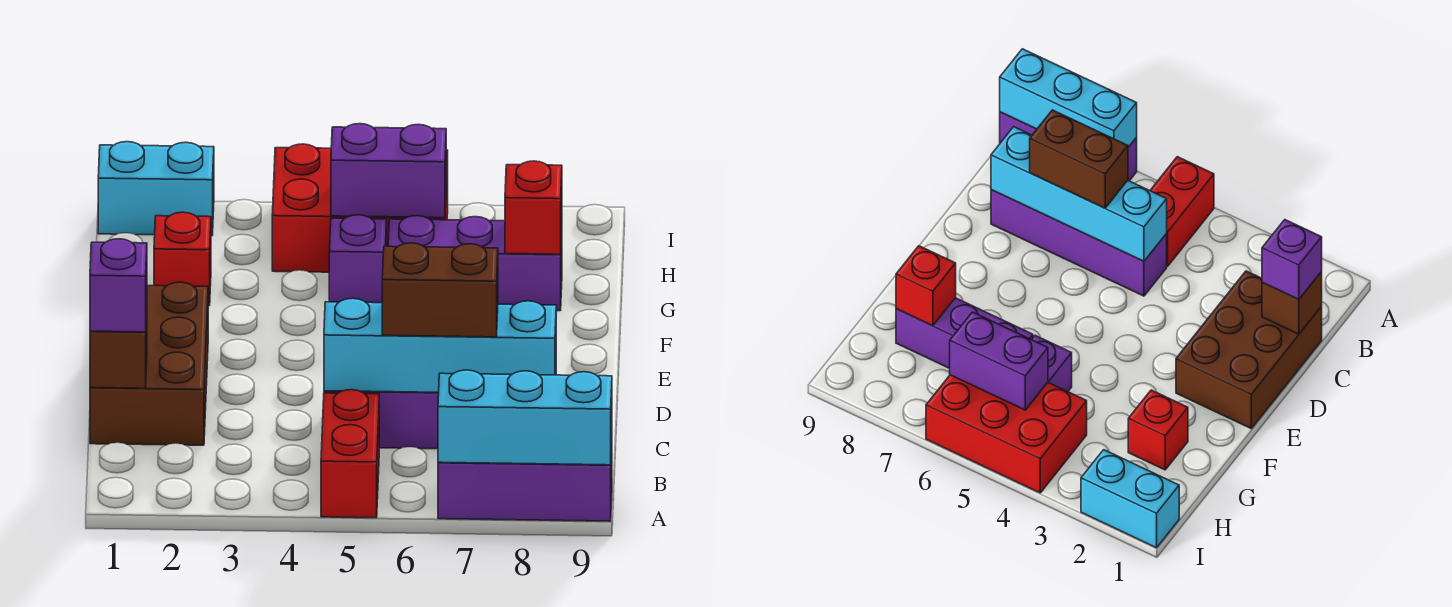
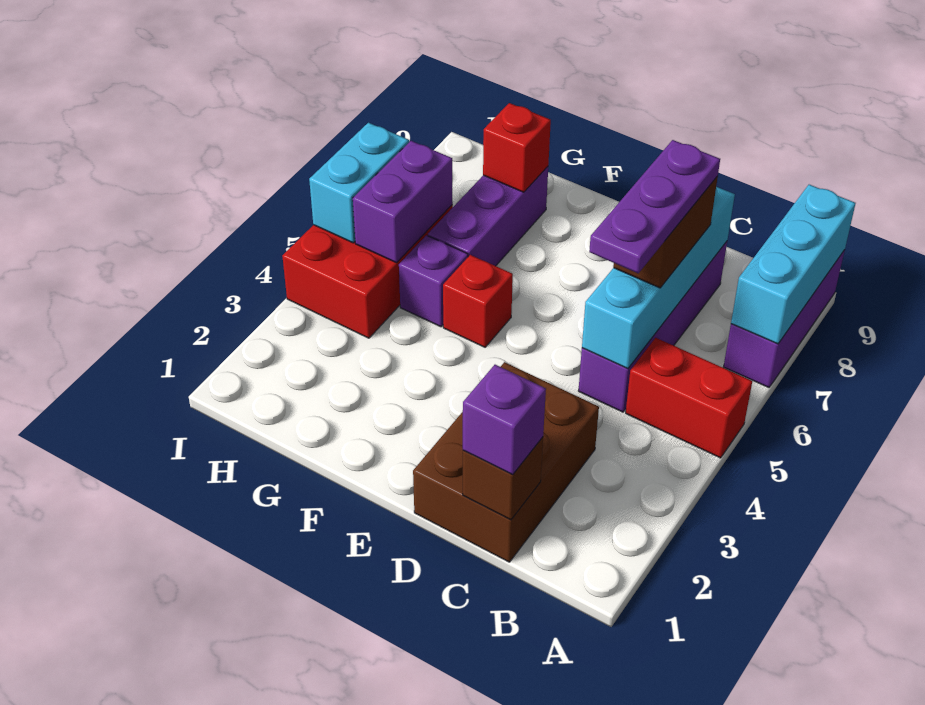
brown 2x3 brick [90,282,208,445] -> brown 2x3 brick turned to [413,362,599,562]
none -> purple 1x3 plate [589,140,720,273]
red 1x1 brick [154,212,211,306] -> red 1x1 brick moved to [443,255,513,347]
cyan 1x2 brick [98,142,214,236] -> cyan 1x2 brick moved to [309,123,409,243]

